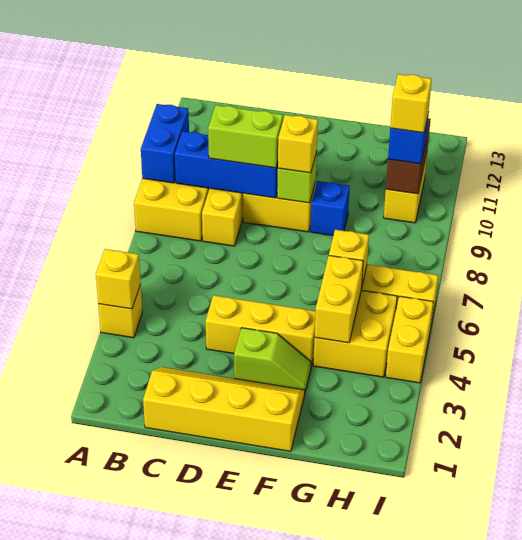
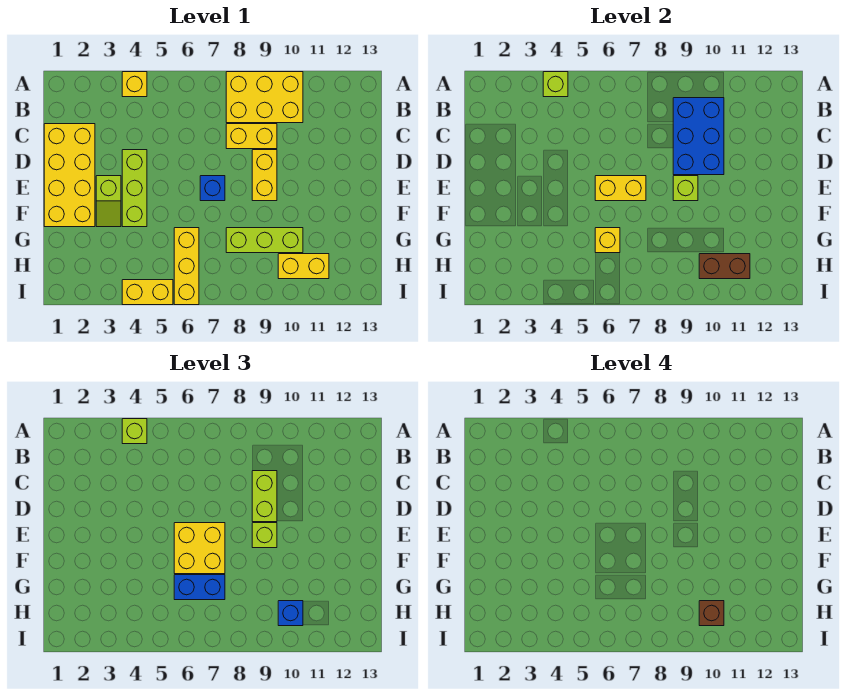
yellow 1x1 brick [96,249,141,309] -> lime 1x1 brick [543,72,568,97]
none -> lime 1x1 brick [122,419,147,444]
blue 1x2 brick [141,104,189,183] -> blue 1x2 brick moved to [174,575,225,600]
blue 1x3 brick [175,131,278,198] -> blue 2x3 brick [673,98,724,175]
yellow 2x4 slope [143,367,305,451] -> yellow 2x4 brick [44,124,95,227]
yellow 1x3 brick [206,295,316,366] -> lime 1x3 brick [122,150,147,227]
yellow 1x1 brick [278,115,318,173] -> lime 1x1 brick [252,523,277,548]
blue 1x1 brick [311,181,350,236] -> blue 1x1 brick moved to [200,176,225,201]
yellow 2x2 brick [313,290,397,377] -> yellow 2x2 brick moved to [174,523,225,574]
yellow 1x2 brick [315,256,363,343] -> yellow 1x2 brick moved to [595,176,646,201]
none -> lime 1x3 brick [226,228,303,253]
yellow 1x1 brick [390,74,432,133] -> brown 1x1 brick [699,601,724,626]

